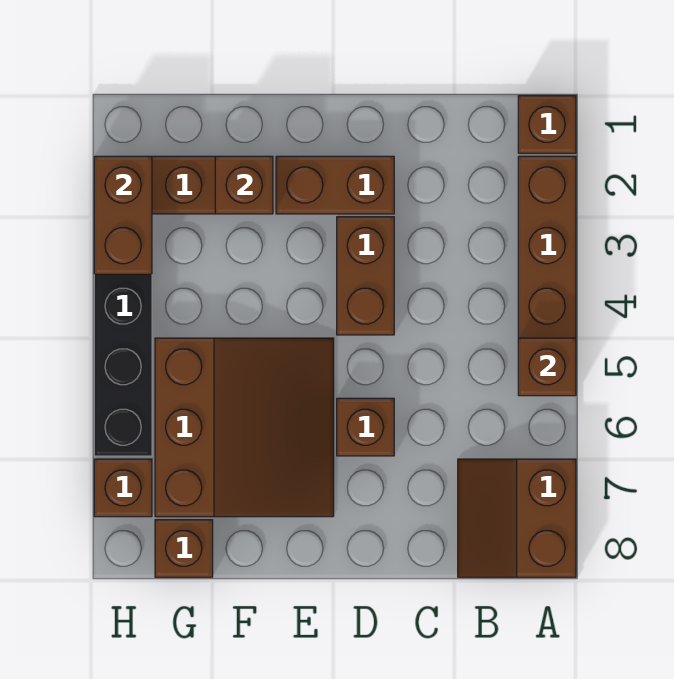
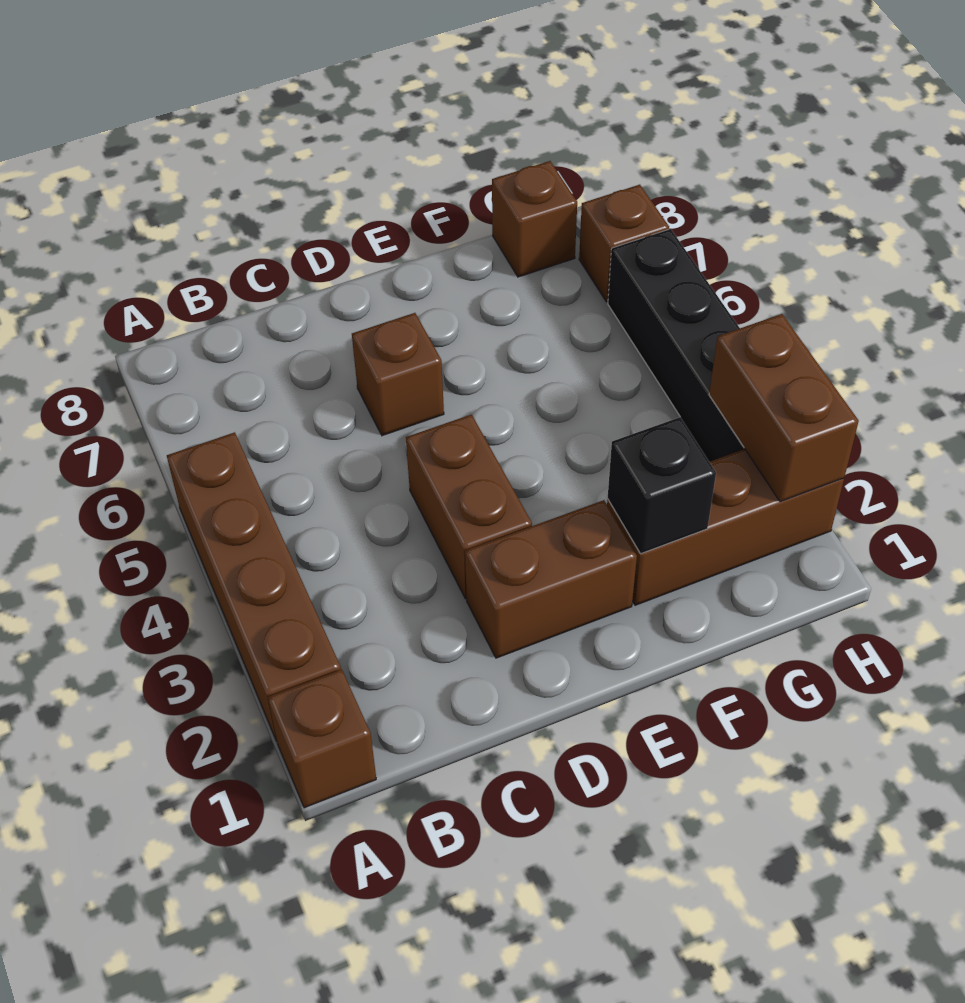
brown 1x1 brick [518,338,576,396] -> none
brown 2x2 slope [458,459,576,577] -> none
brown 3x3 slope [155,338,334,517] -> none
brown 1x1 brick [215,156,273,214] -> black 1x1 brick [608,417,716,553]

